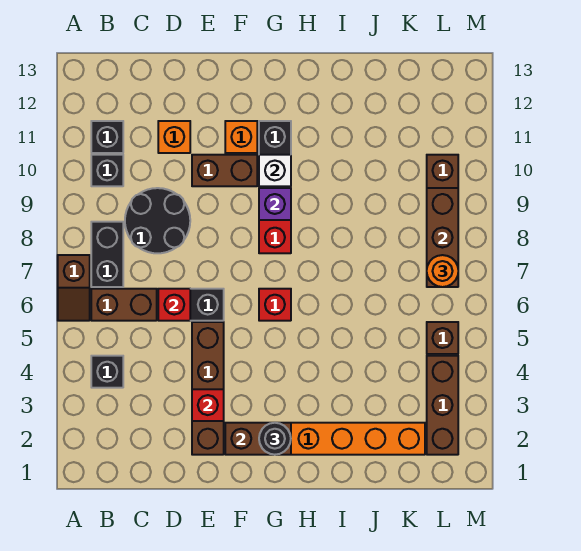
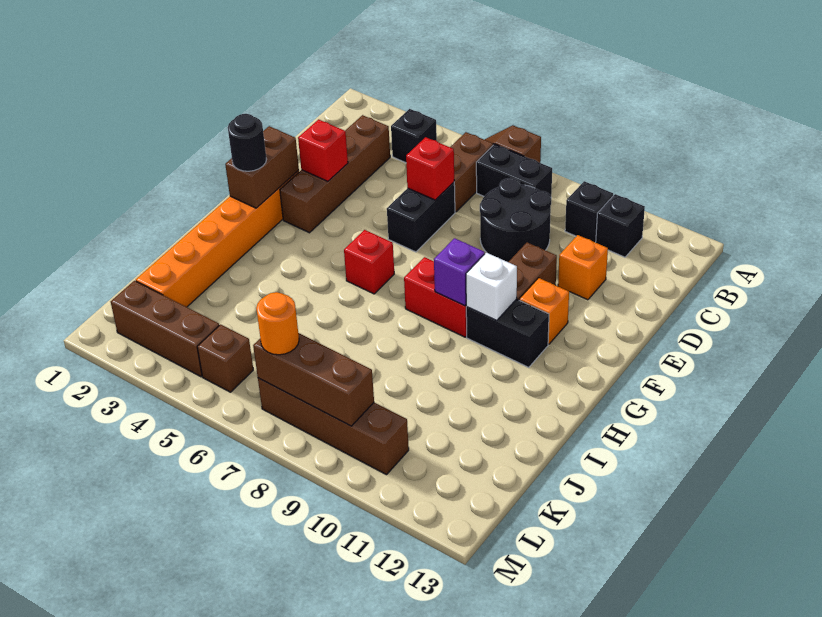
brown 1x4 brick [192,322,224,455] -> brown 1x4 brick turned to [280,115,390,233]

